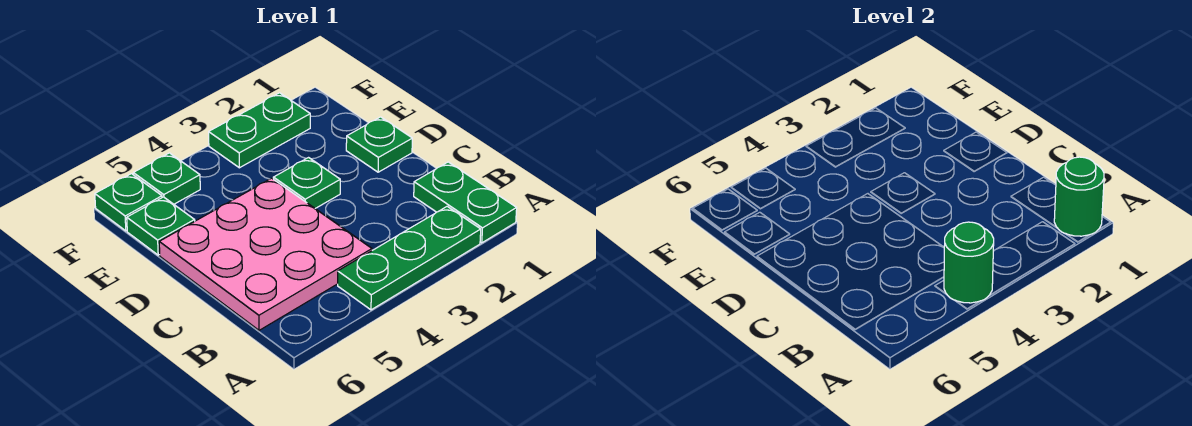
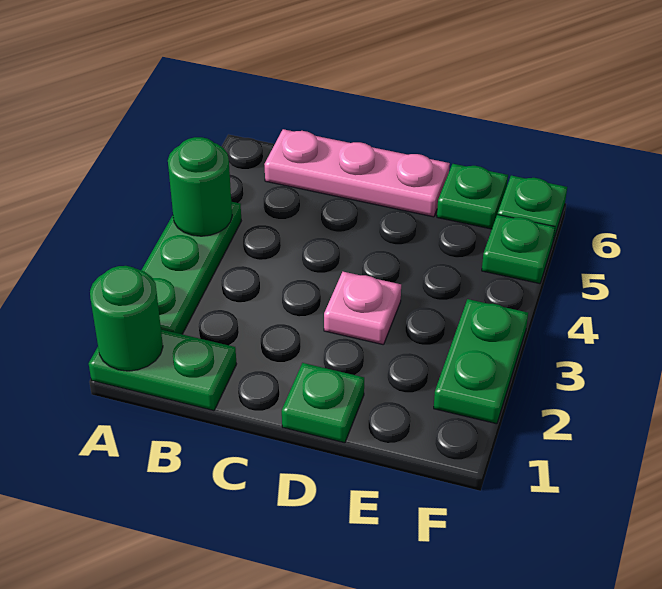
pink 3x3 plate [159,178,372,330] -> pink 1x3 plate [264,129,450,217]
green 1x1 plate [273,158,340,208] -> pink 1x1 plate [324,272,401,345]

